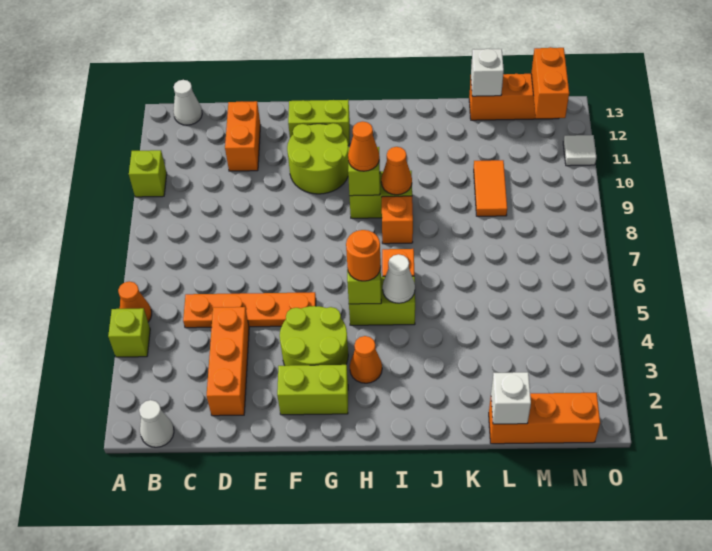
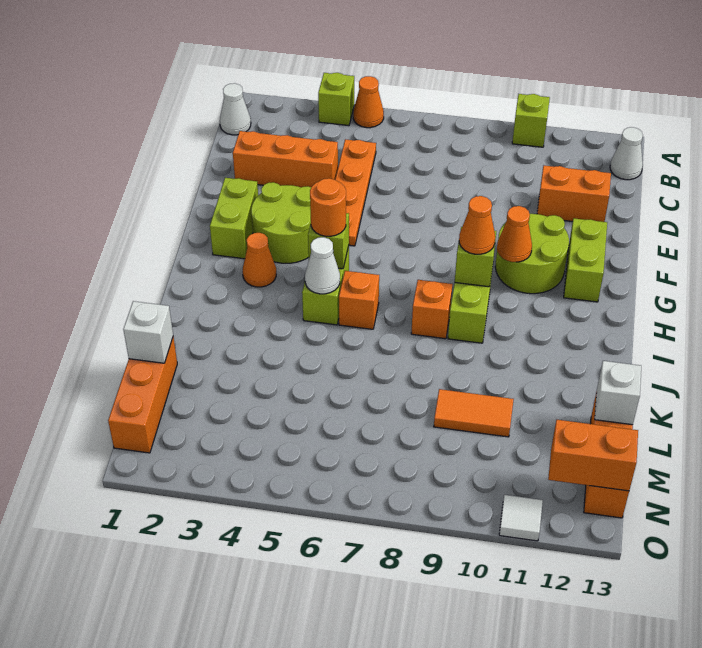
orange 1x1 cone [381,147,412,195] -> orange 1x1 cone moved to [497,206,532,262]

